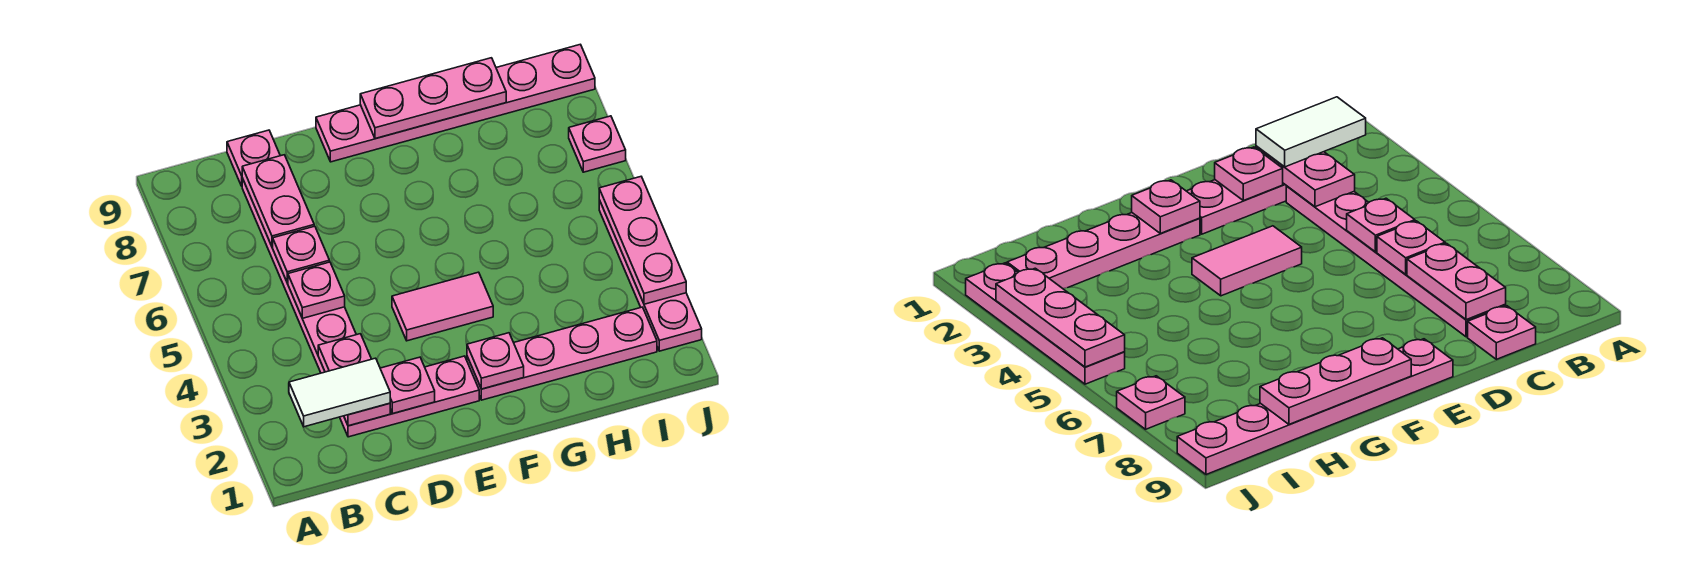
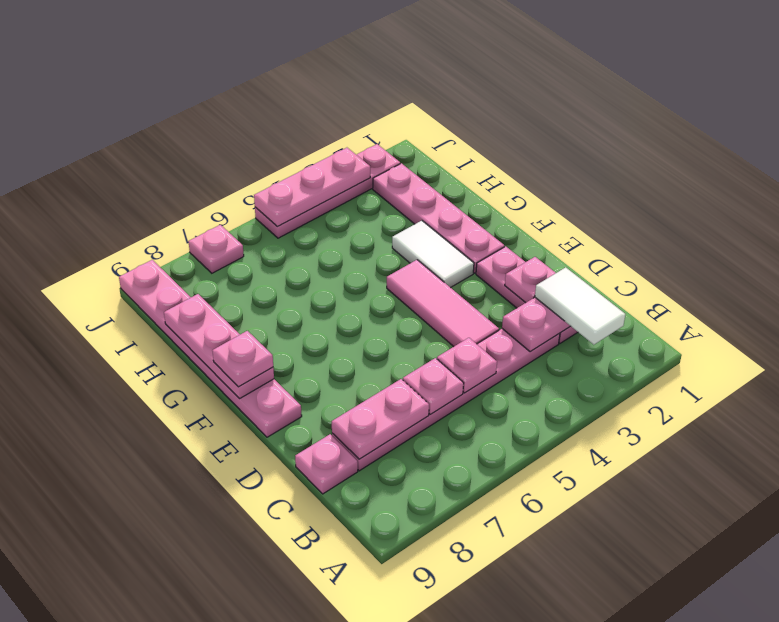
pink 1x2 tile [392,272,493,341] -> pink 1x3 tile [387,260,499,347]
pink 1x1 plate [467,333,524,389] -> pink 1x1 plate moved to [212,331,273,387]
none -> white 1x2 tile [392,221,474,288]

